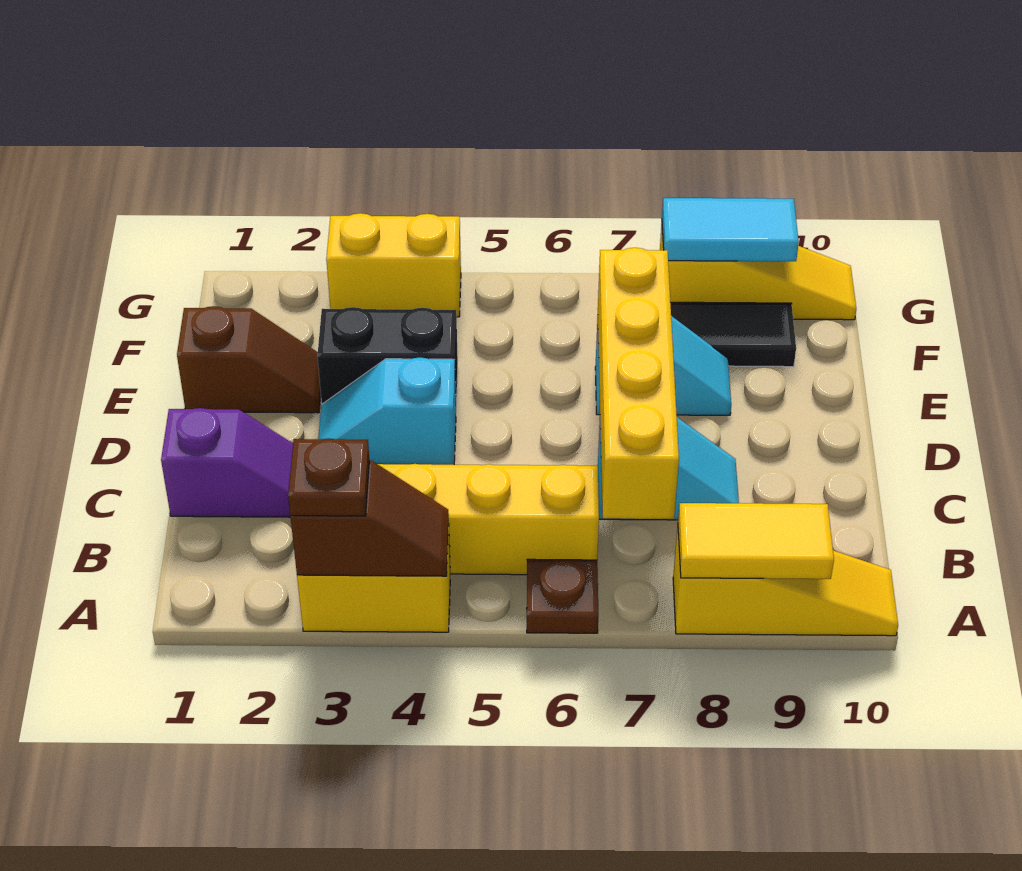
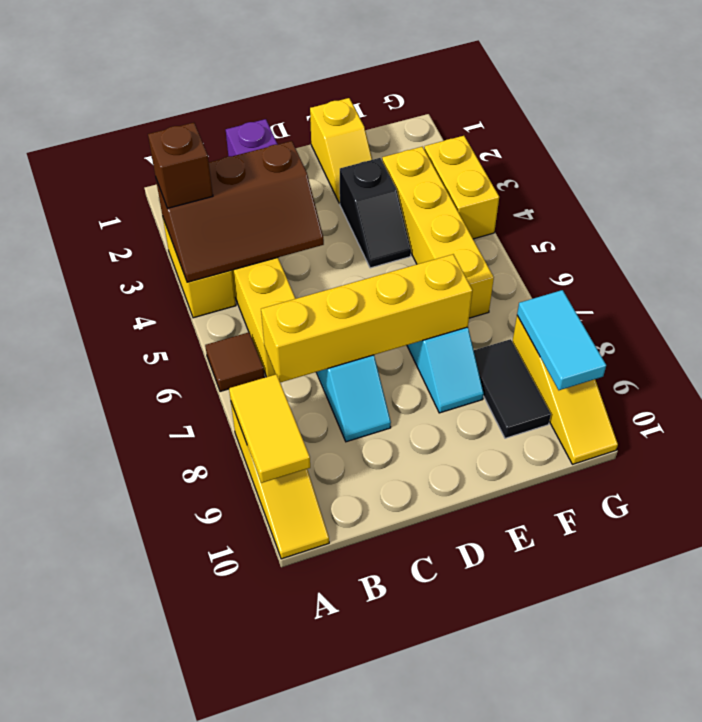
brown 1x2 slope [290,460,449,576] -> brown 2x3 slope [156,141,324,282]
brown 1x1 plate [288,439,369,516] -> brown 1x1 brick [148,123,213,208]
brown 1x1 plate [527,559,598,633] -> brown 1x1 tile [205,332,264,392]
cyan 1x2 slope [318,357,456,465] -> none
brown 1x2 slope [177,306,321,413] -> yellow 1x2 slope [310,98,372,203]
black 1x2 brick [317,307,458,404] -> black 1x2 slope [340,158,411,268]
none -> yellow 1x4 brick [382,147,494,318]

